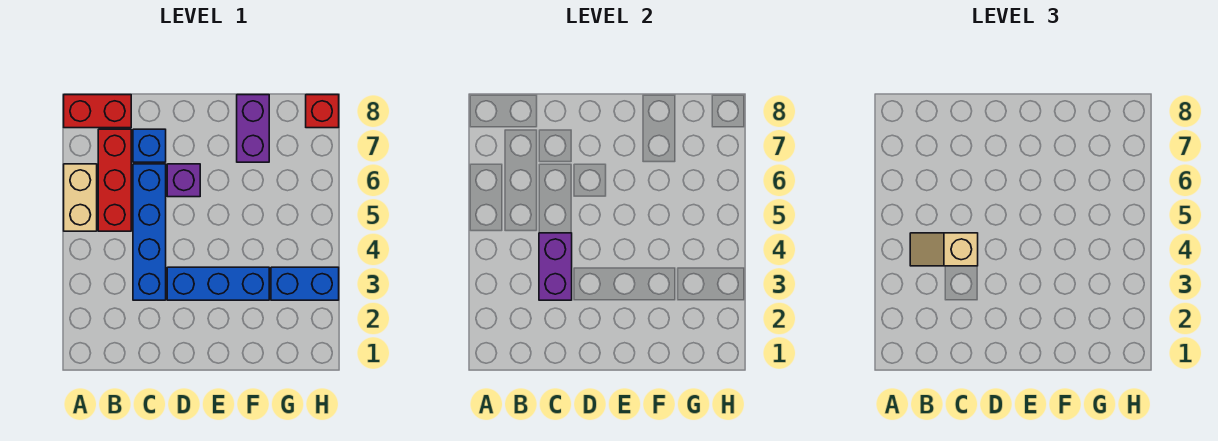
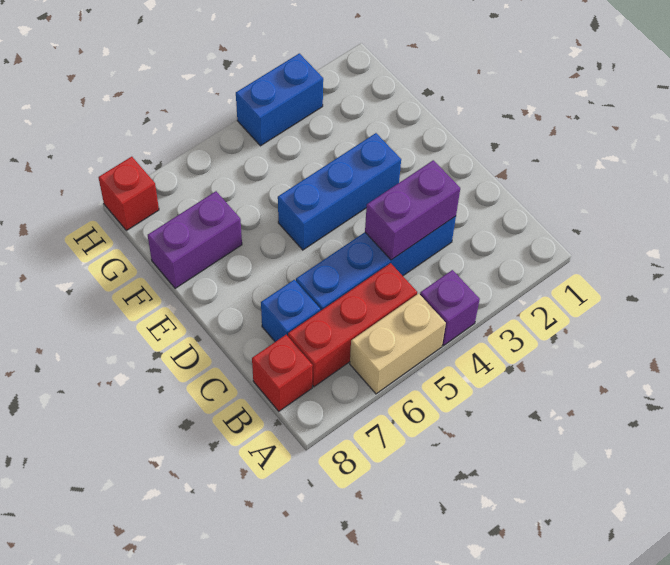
red 1x2 brick [64,95,131,128] -> red 1x1 brick [252,335,313,411]
tan 1x2 slope [910,233,978,266] -> none
blue 1x3 brick [167,267,269,300] -> blue 1x3 brick turned to [278,133,401,250]
purple 1x1 brick [167,164,200,197] -> purple 1x1 brick moved to [420,270,480,346]
blue 1x2 brick [271,267,339,300] -> blue 1x2 brick turned to [236,53,323,146]

